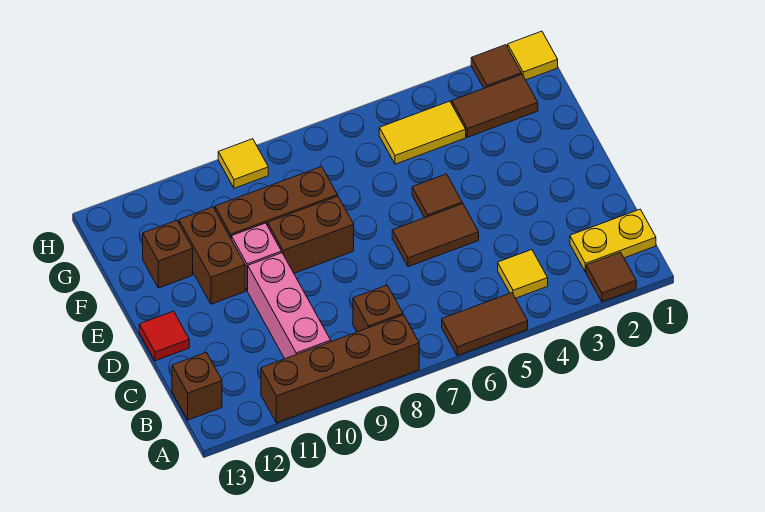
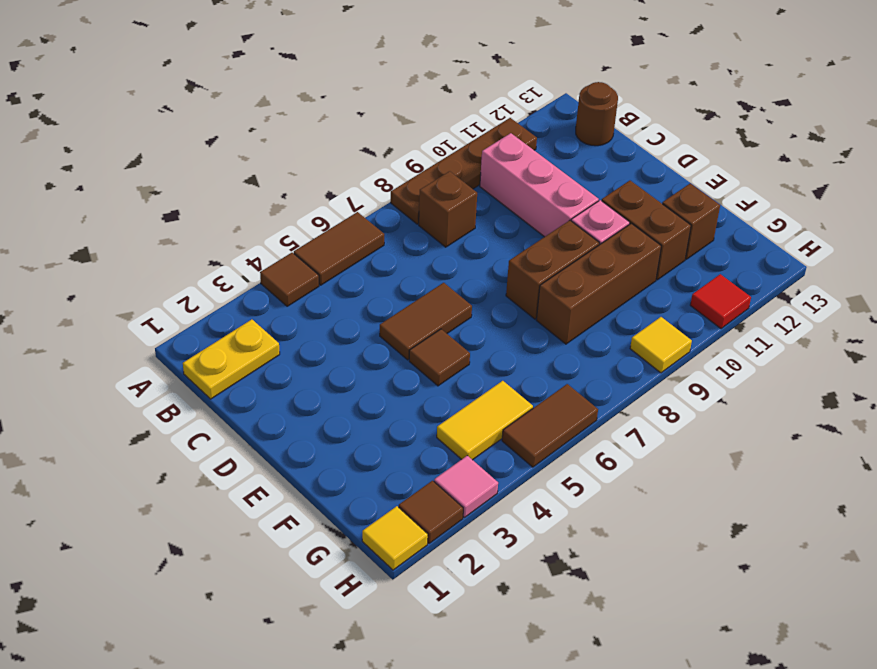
brown 1x1 tile [586,252,636,302] -> brown 1x1 tile moved to [260,253,319,306]
brown 1x4 brick [261,315,419,423] -> brown 1x4 plate [391,118,537,224]
yellow 1x1 tile [498,250,548,298] -> none
brown 1x1 brick [172,352,222,420] -> brown 1x1 round brick [576,82,618,146]
red 1x1 tile [139,311,189,361] -> red 1x1 tile moved to [690,274,751,329]
brown 1x2 tile [452,75,538,137] -> brown 1x2 tile moved to [502,384,598,467]
none -> pink 1x1 tile [434,456,498,517]

